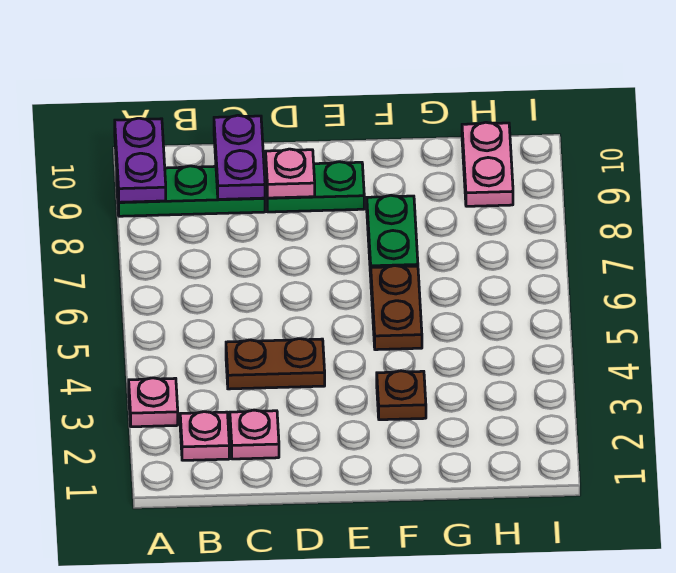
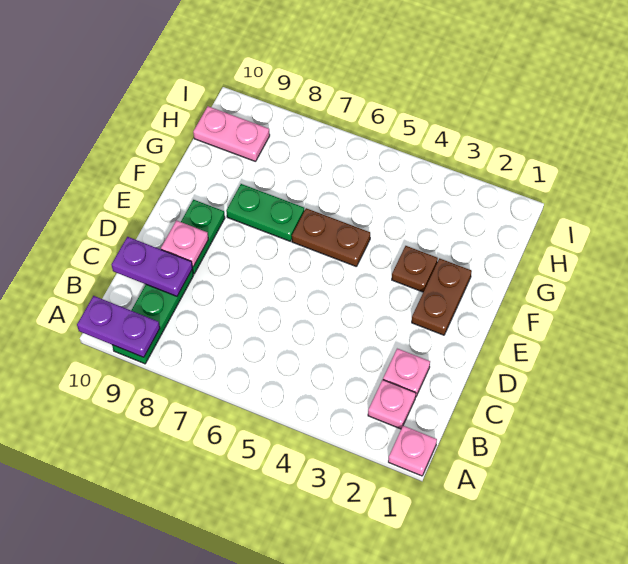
pink 1x1 plate [129,378,178,427] -> pink 1x1 plate moved to [388,426,437,476]
brown 1x2 plate [226,339,325,389] -> brown 1x2 plate moved to [412,258,472,335]

